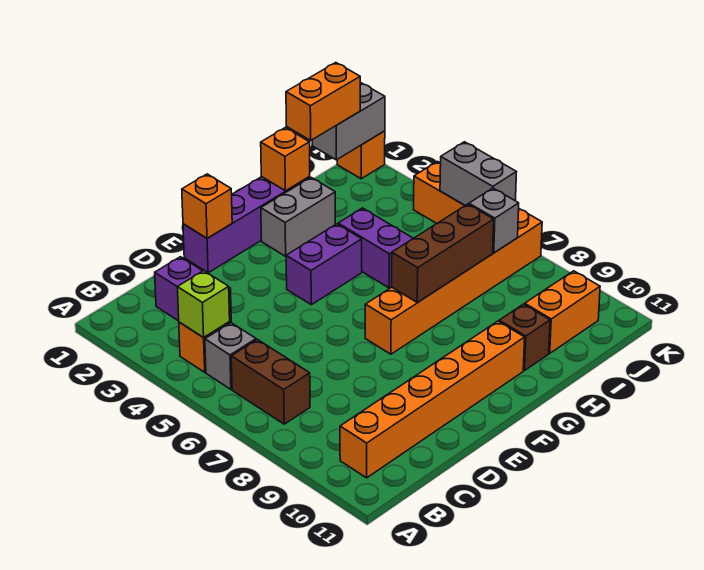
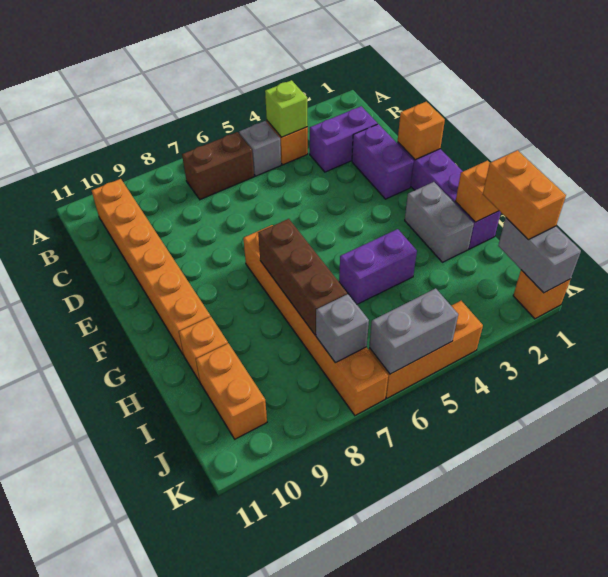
purple 1x2 brick [286,224,362,305] -> purple 1x2 brick moved to [352,124,414,199]
brown 1x1 brick [499,304,550,371] -> orange 1x1 brick [179,317,228,382]

